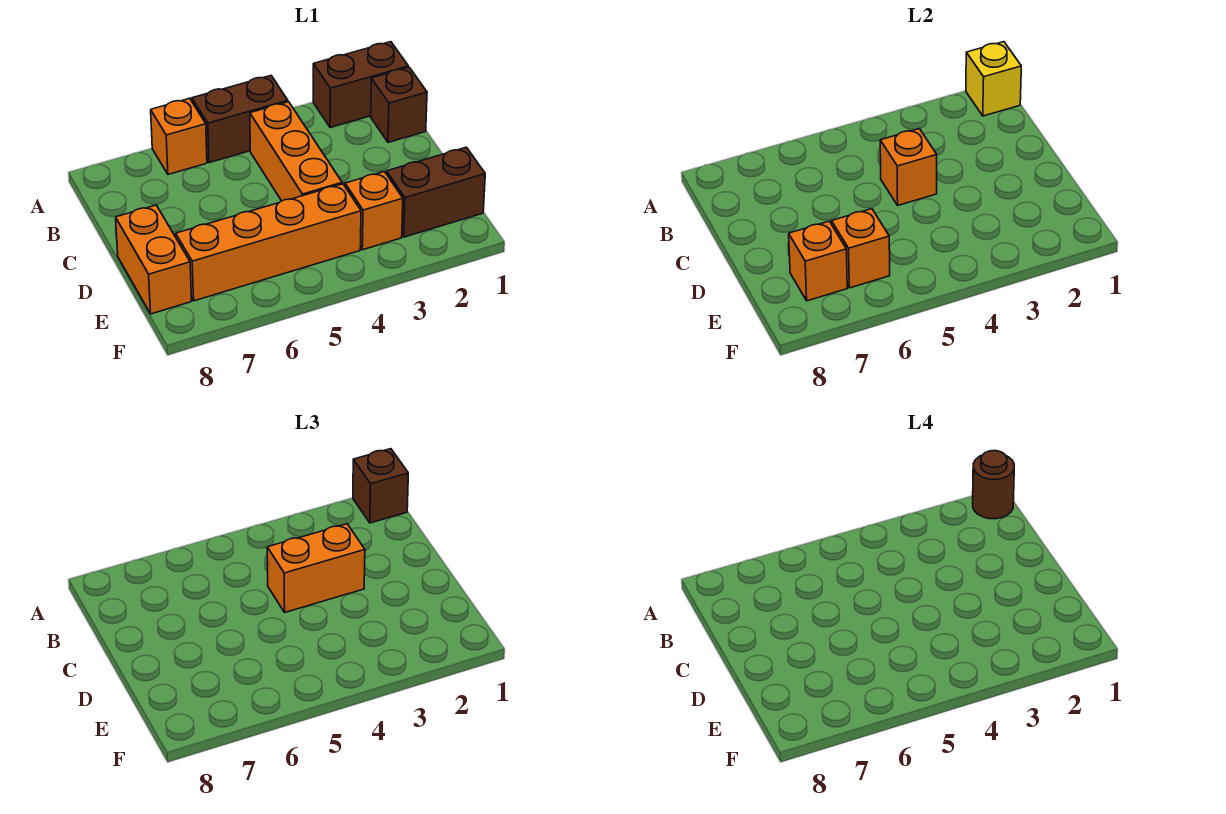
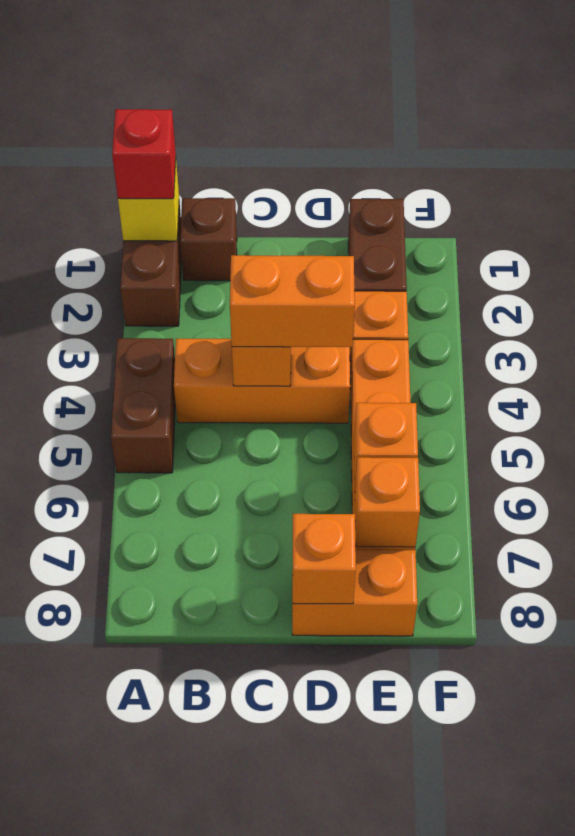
brown 1x1 brick [353,449,408,523] -> red 1x1 brick [112,109,176,199]
brown 1x1 round brick [973,451,1014,519] -> none
orange 1x1 brick [151,98,207,174] -> orange 1x1 brick moved to [292,514,356,604]
orange 1x2 brick [267,524,365,612] -> orange 1x2 brick turned to [230,255,355,347]

